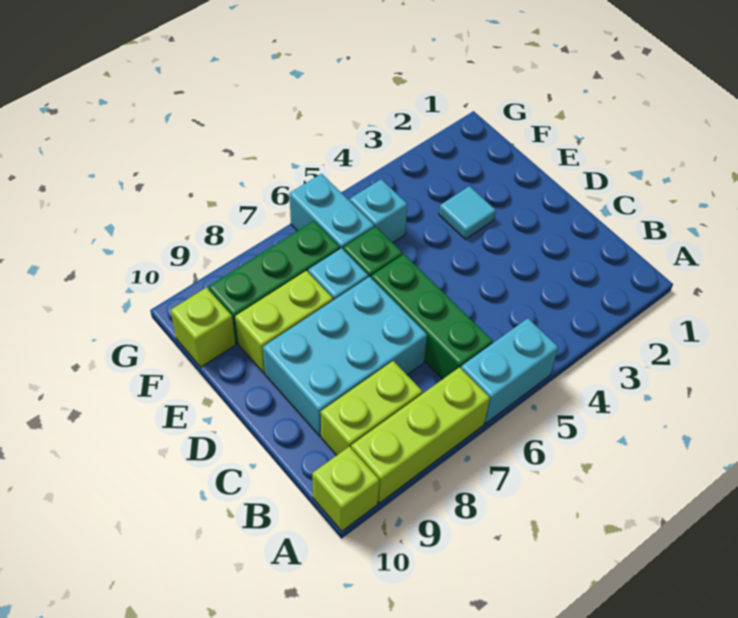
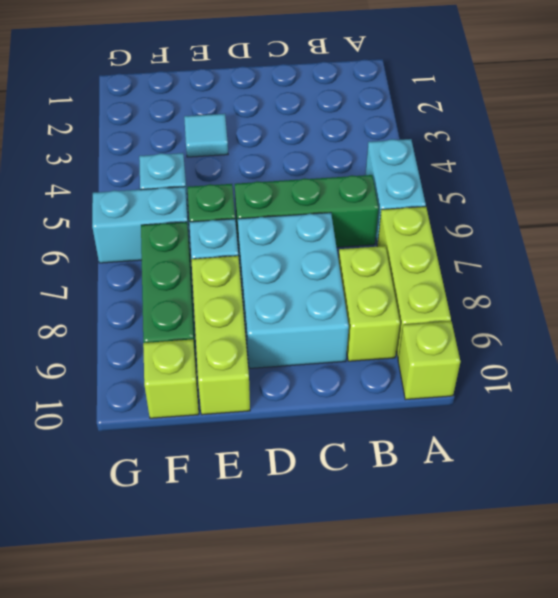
lime 1x2 brick [235,271,333,373] -> lime 1x3 brick [191,256,250,415]

